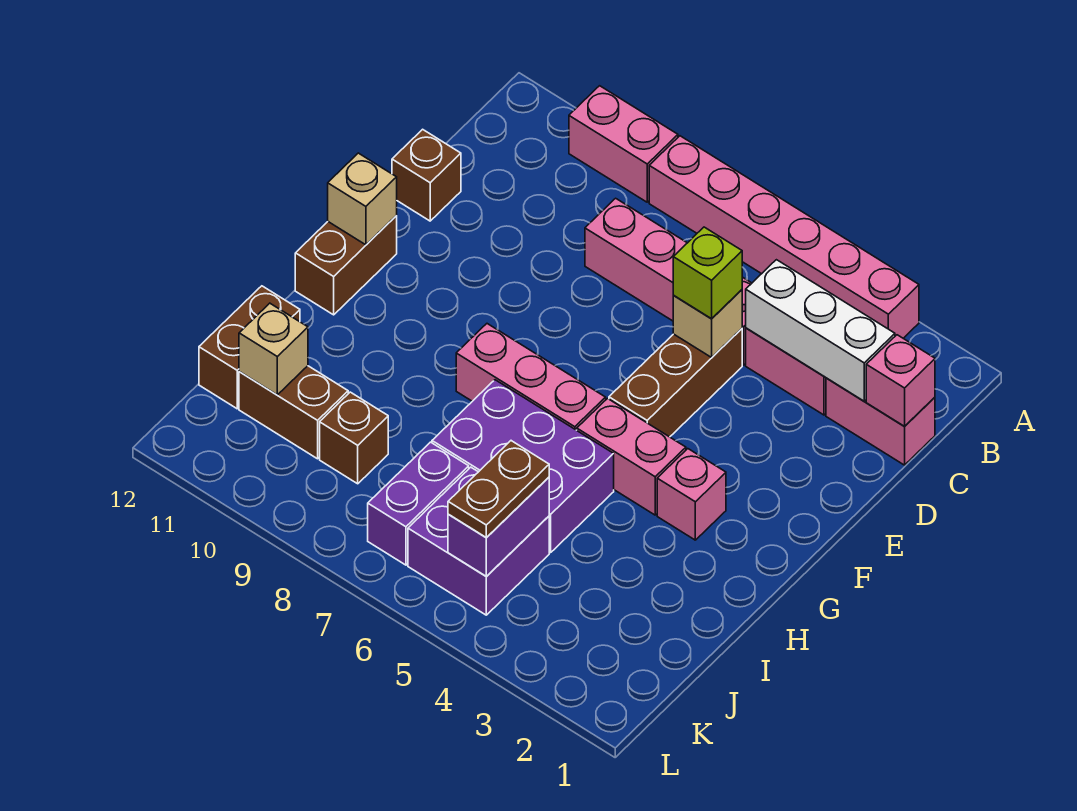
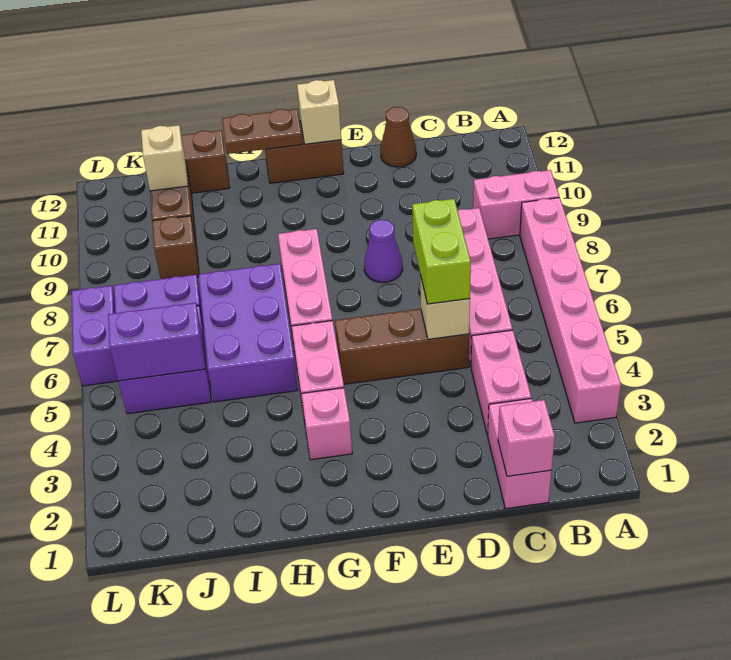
pink 1x2 brick [569,86,678,202] -> pink 1x2 brick turned to [473,170,559,239]
white 1x3 brick [746,260,895,401] -> none
lime 1x1 brick [673,227,742,319] -> lime 1x2 brick [412,199,471,304]
brown 1x1 brick [392,129,461,221] -> brown 1x1 cone [380,107,416,167]
none -> purple 1x1 cone [364,220,403,282]
brown 1x2 plate [448,441,549,538] -> brown 1x2 plate moved to [222,109,303,154]
none -> purple 1x2 brick [72,286,118,386]

